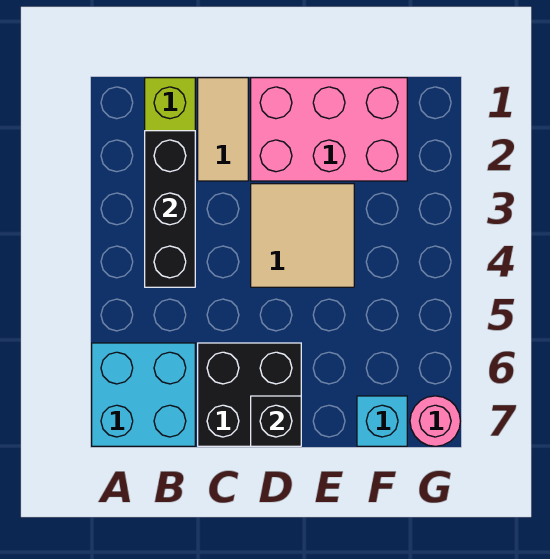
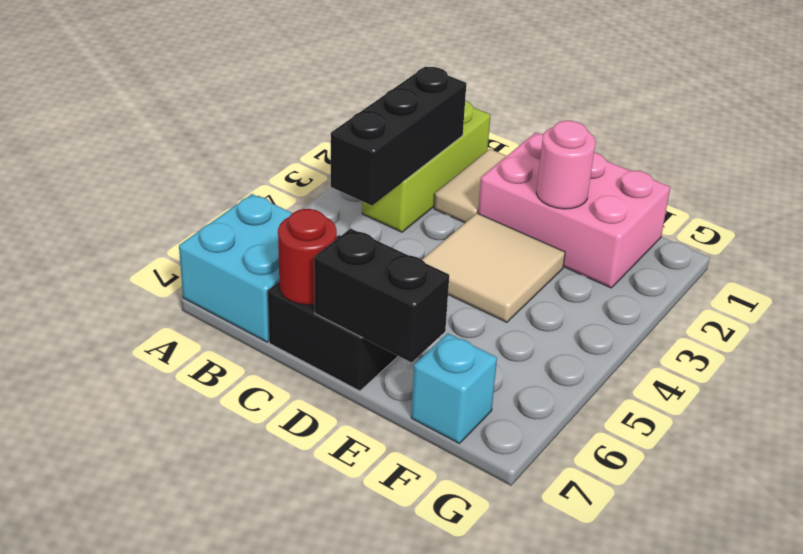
none -> red 1x1 round brick [278,209,337,305]
black 1x1 brick [251,396,301,446] -> black 1x2 brick [314,228,449,362]
pink 1x1 round brick [410,396,460,446] -> pink 1x1 round brick moved to [536,121,595,209]

